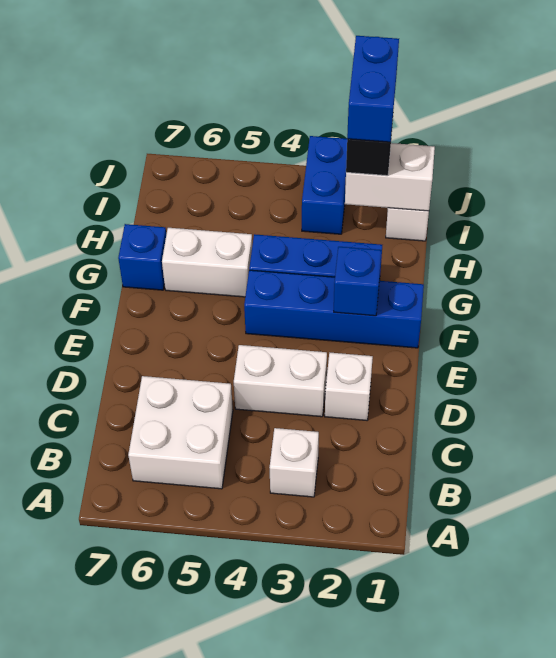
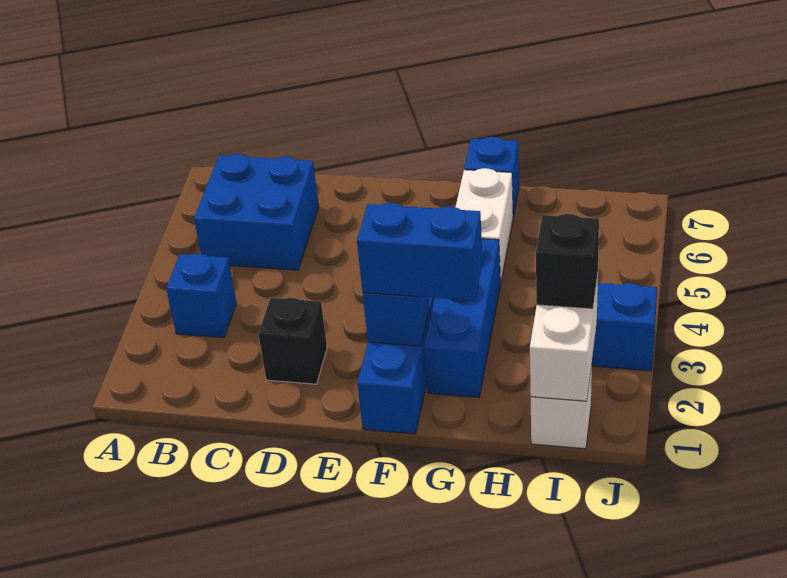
white 1x1 brick [270,428,319,497] -> blue 1x1 brick [166,254,236,338]
white 2x2 brick [128,376,233,489] -> blue 2x2 brick [194,154,319,270]
white 1x1 brick [325,353,373,420] -> black 1x1 brick [258,298,327,384]
white 1x2 brick [234,345,327,417] -> none
blue 1x2 brick [347,36,399,142] -> blue 1x2 brick moved to [357,203,483,301]

